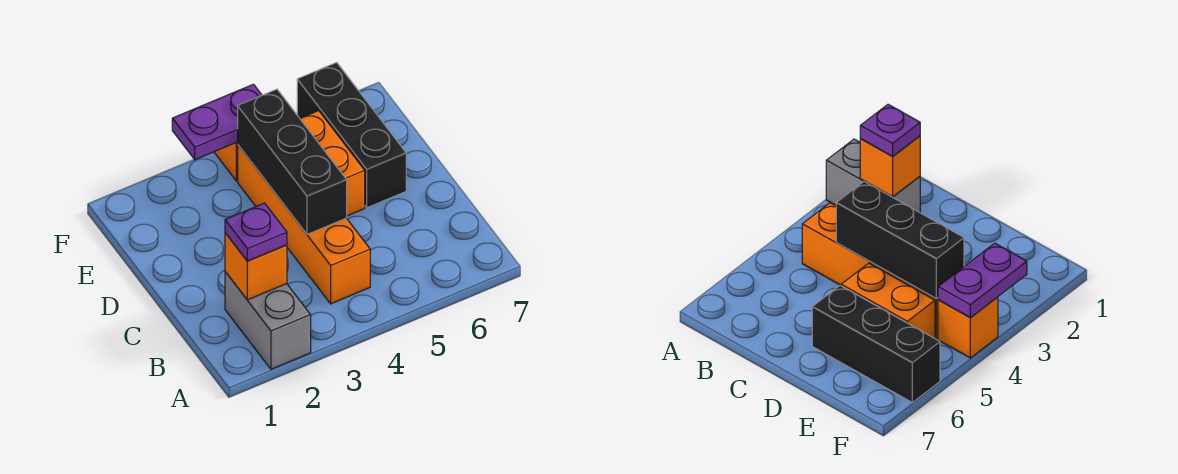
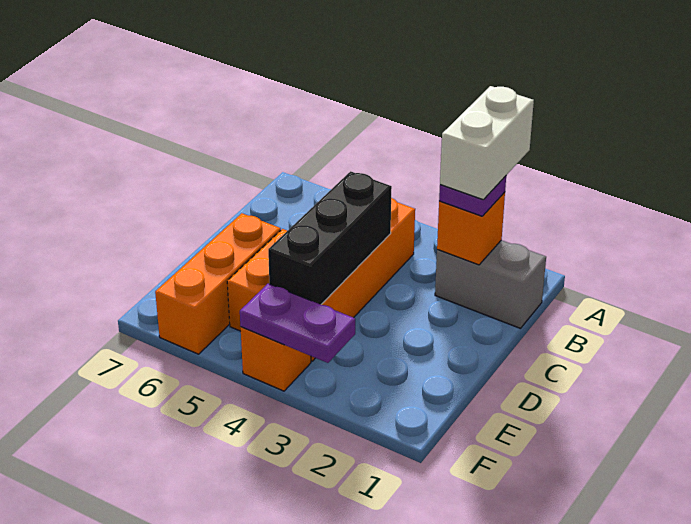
grey 1x2 brick [225,272,311,369] -> grey 1x2 brick turned to [435,240,546,328]
none -> white 1x2 brick [440,86,534,200]
black 1x3 brick [297,63,406,208] -> orange 1x3 brick [155,213,281,354]

